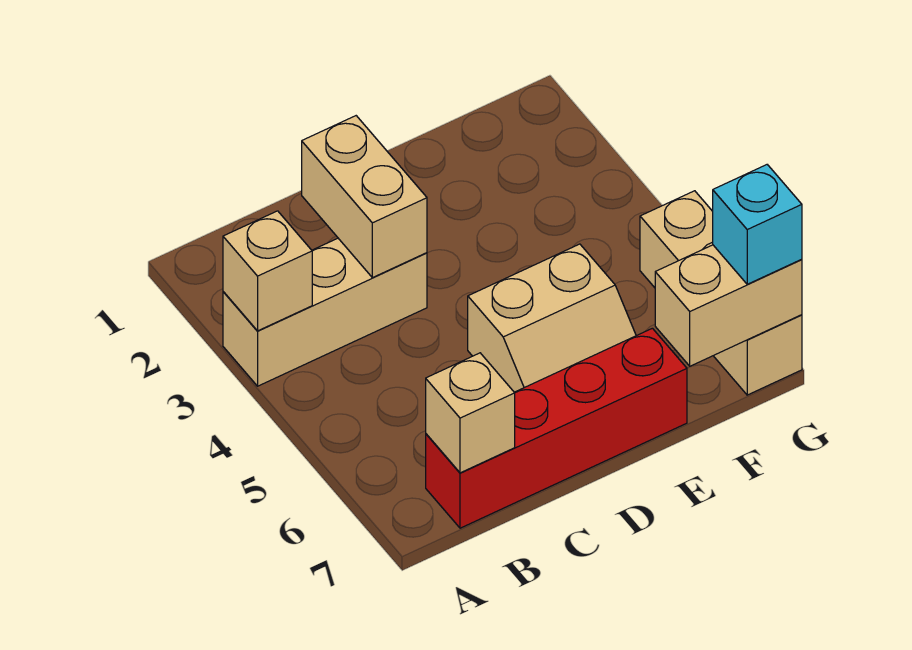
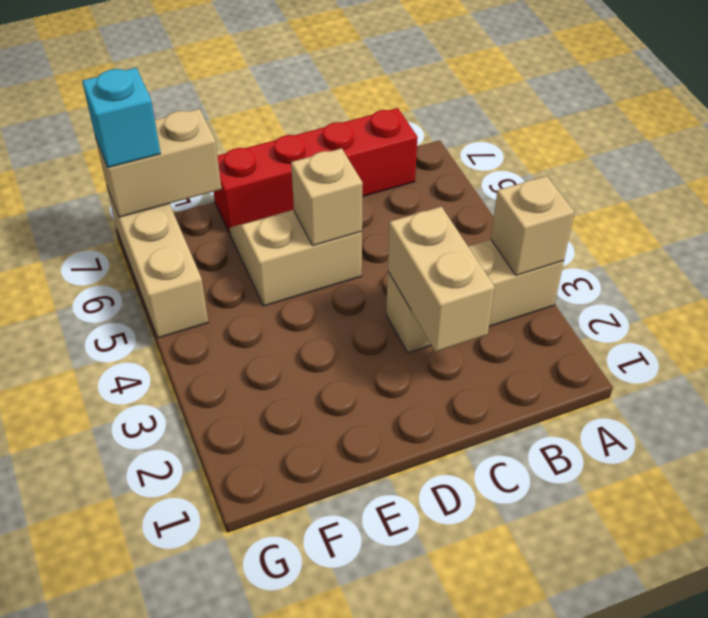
tan 1x1 brick [426,353,515,473] -> tan 1x1 brick moved to [291,148,363,246]

